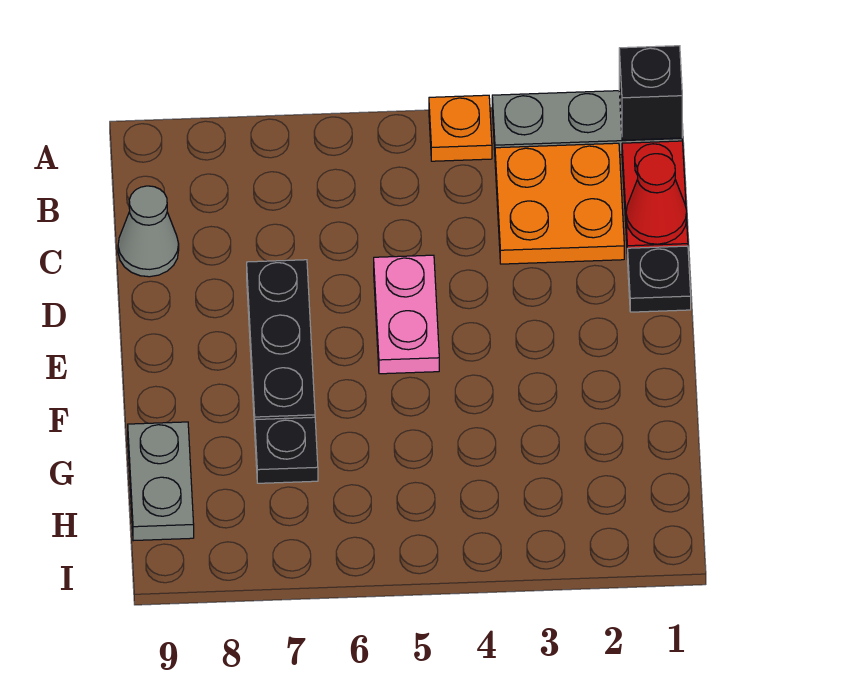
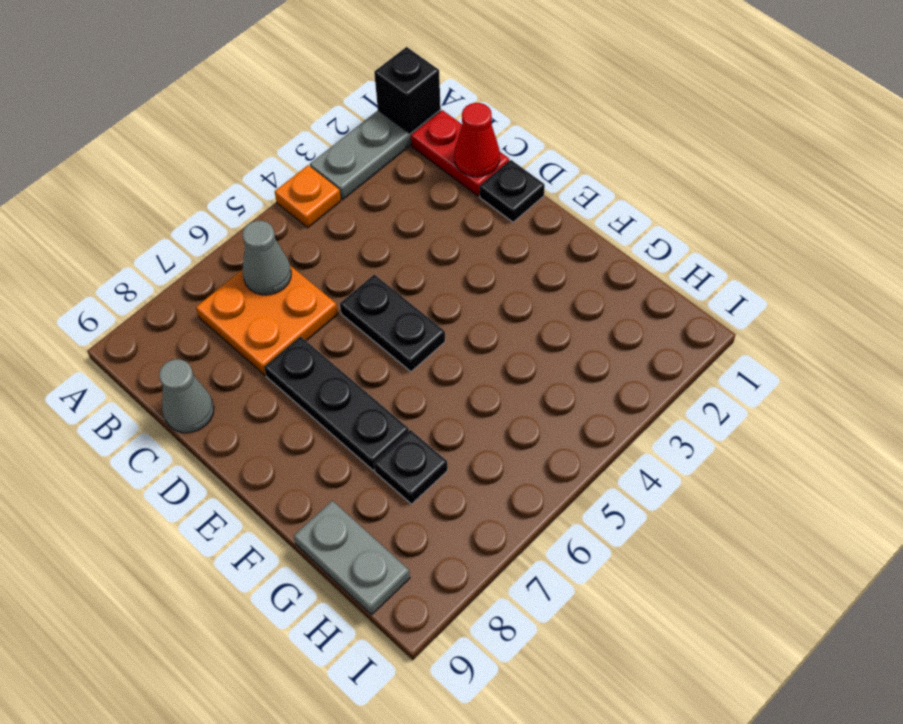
orange 2x2 plate [495,143,624,264] -> orange 2x2 plate moved to [196,266,338,375]
none -> grey 1x1 cone [242,221,291,295]
pink 1x2 plate [374,255,439,374] -> black 1x2 plate [340,274,445,372]

